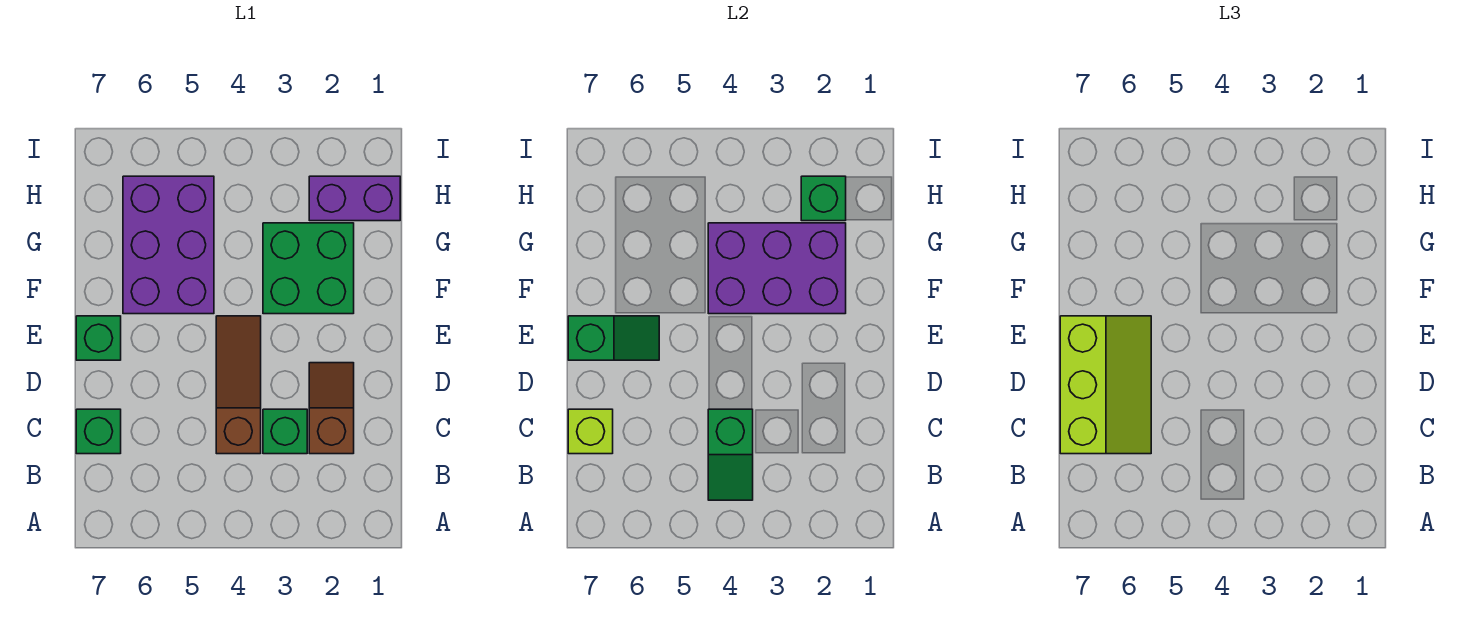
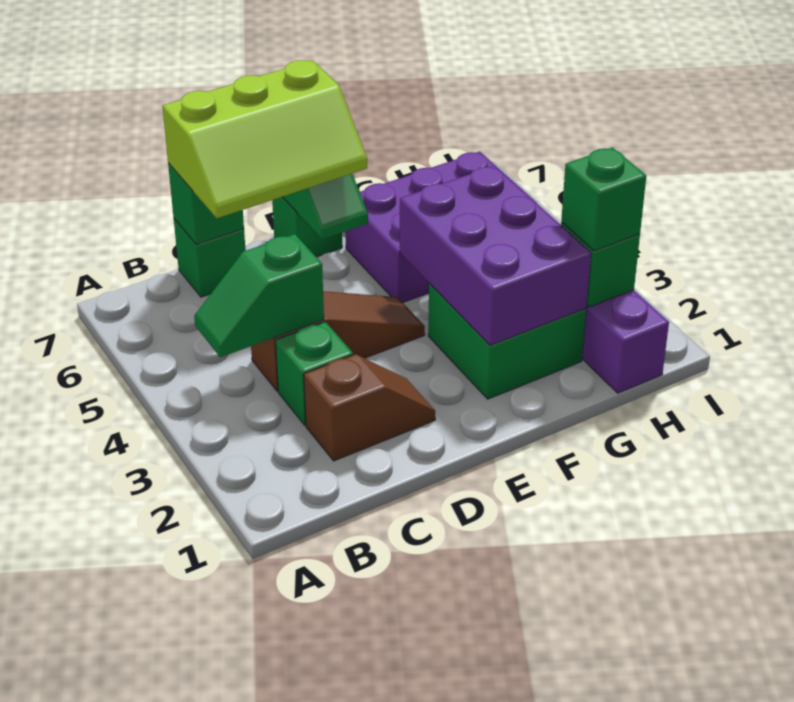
lime 1x1 brick [568,409,613,454] -> green 1x1 brick [168,163,244,245]
none -> green 1x1 brick [561,147,646,251]

